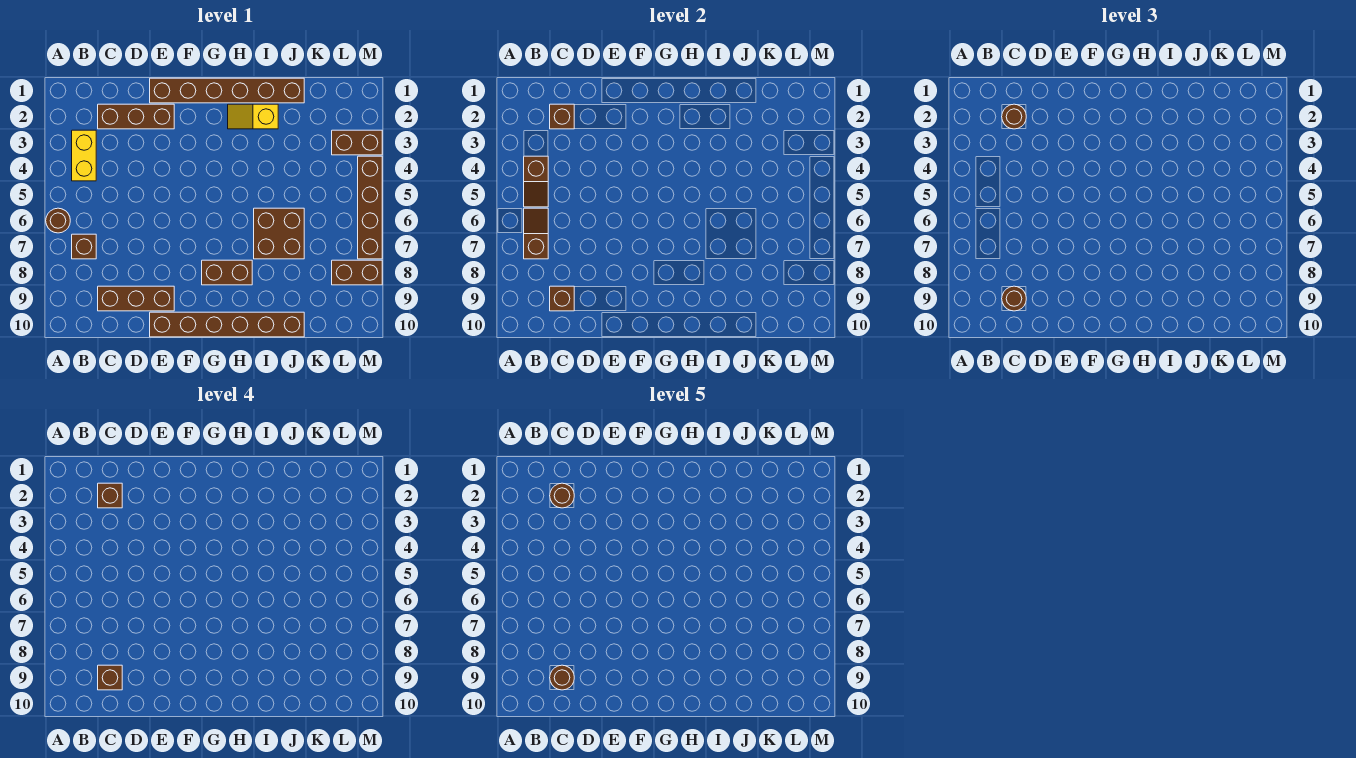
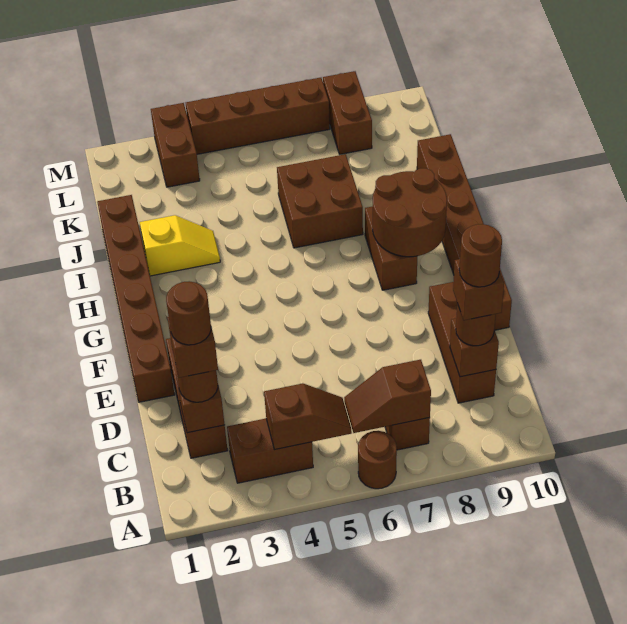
yellow 1x2 brick [72,130,96,181] -> brown 1x2 brick [227,419,313,483]
none -> brown 2x2 round brick [373,168,447,257]
yellow 1x2 slope [228,104,278,129] -> yellow 1x2 slope turned to [140,215,220,276]

